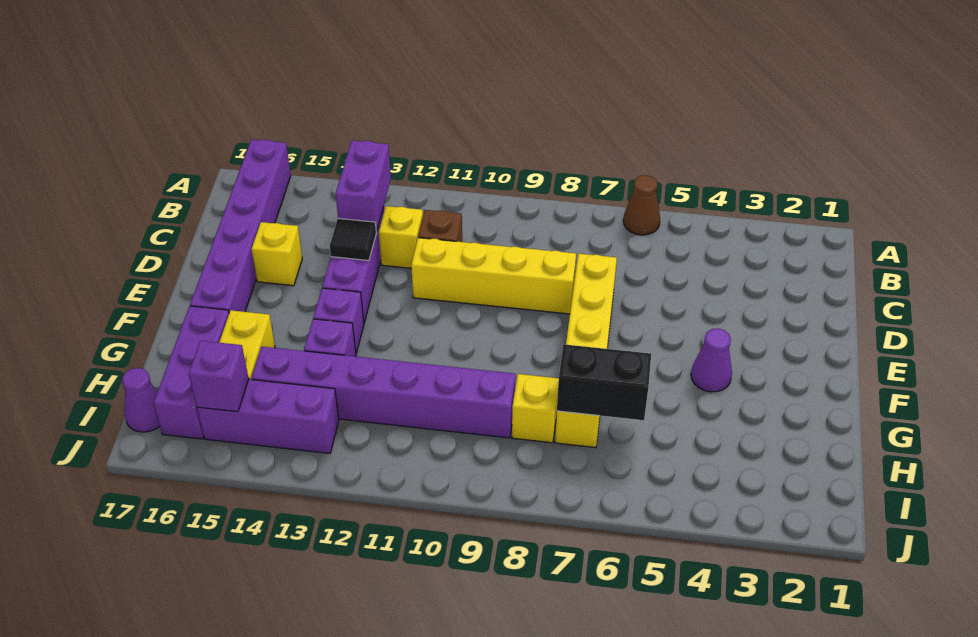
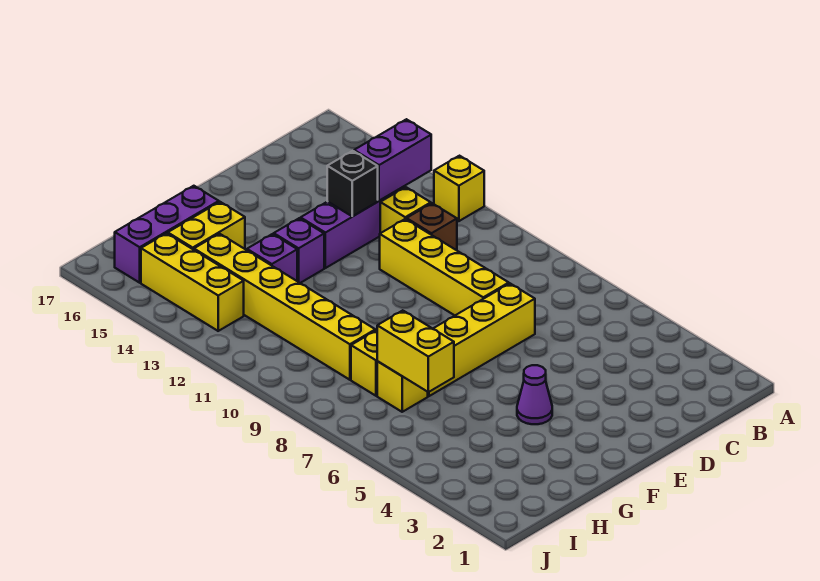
brown 1x1 cone [623,175,660,235] -> none
purple 1x6 brick [190,140,291,313] -> none
black 1x1 tile [330,218,376,260] -> black 1x1 brick [327,151,378,216]
yellow 1x1 brick [252,222,302,286] -> yellow 1x1 brick moved to [434,156,484,221]
black 1x2 brick [557,344,651,420] -> yellow 1x2 brick [377,310,454,392]
purple 1x6 brick [251,347,516,438] -> yellow 1x6 brick [194,234,375,380]
purple 1x3 brick [197,379,339,453] -> yellow 1x3 brick [141,233,244,331]
purple 1x1 brick [189,341,249,412] -> none
purple 1x1 cone [122,368,160,432] -> none

